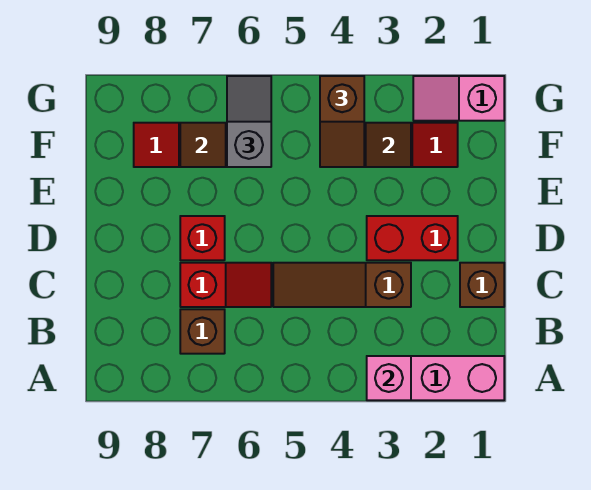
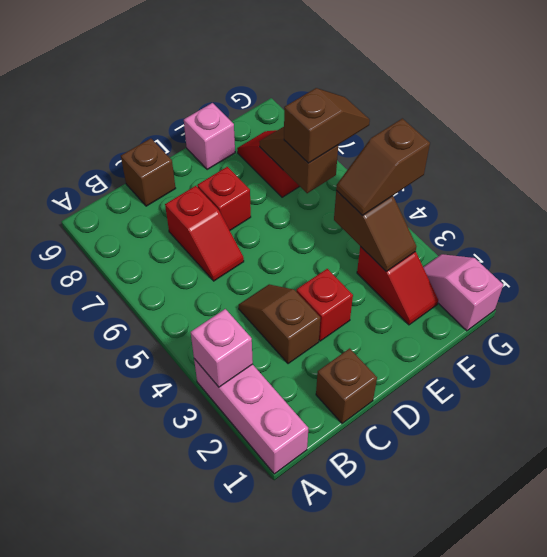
brown 1x1 brick [180,309,225,354] -> brown 1x1 brick moved to [121,138,176,206]
brown 1x3 slope [273,263,411,307] -> brown 1x2 slope [239,284,320,364]
red 1x2 brick [367,216,458,260] -> red 1x1 brick [296,269,353,341]
none -> pink 1x1 brick [184,103,235,170]
grey 1x2 slope [227,76,271,167] -> brown 1x2 slope [284,88,370,163]

